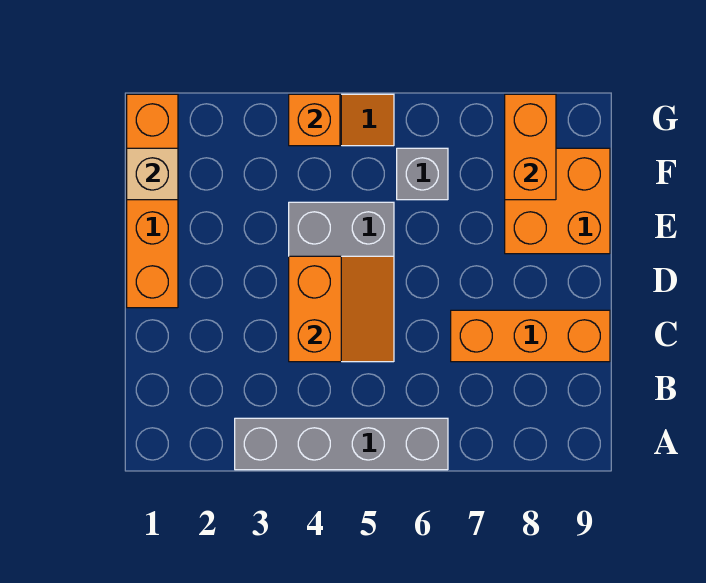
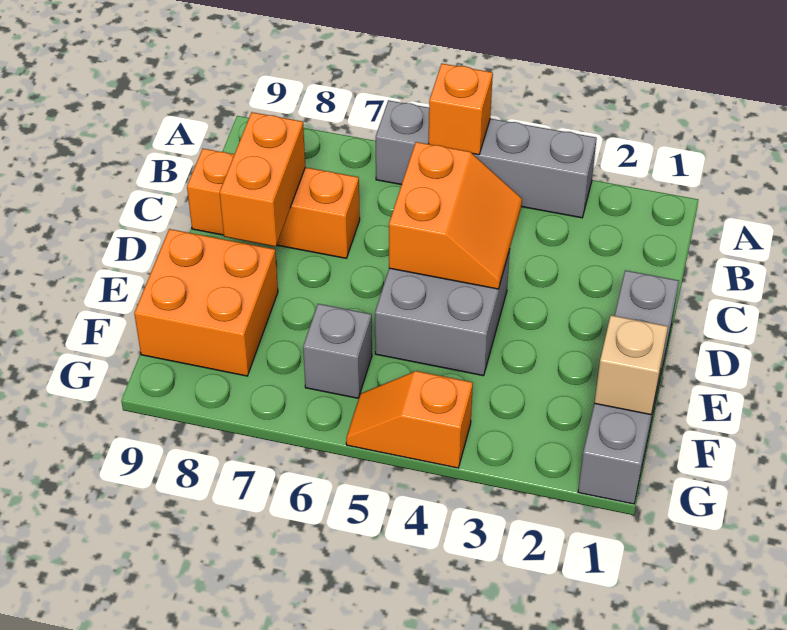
orange 2x2 slope [289,256,394,362] -> orange 2x2 slope turned to [389,142,522,289]
orange 1x4 brick [127,94,178,308] -> grey 1x4 brick [578,270,679,504]
orange 1x2 brick [505,94,556,200] -> orange 1x2 brick moved to [220,112,305,247]
orange 1x1 brick [289,94,340,146] -> orange 1x1 brick moved to [429,64,493,155]

